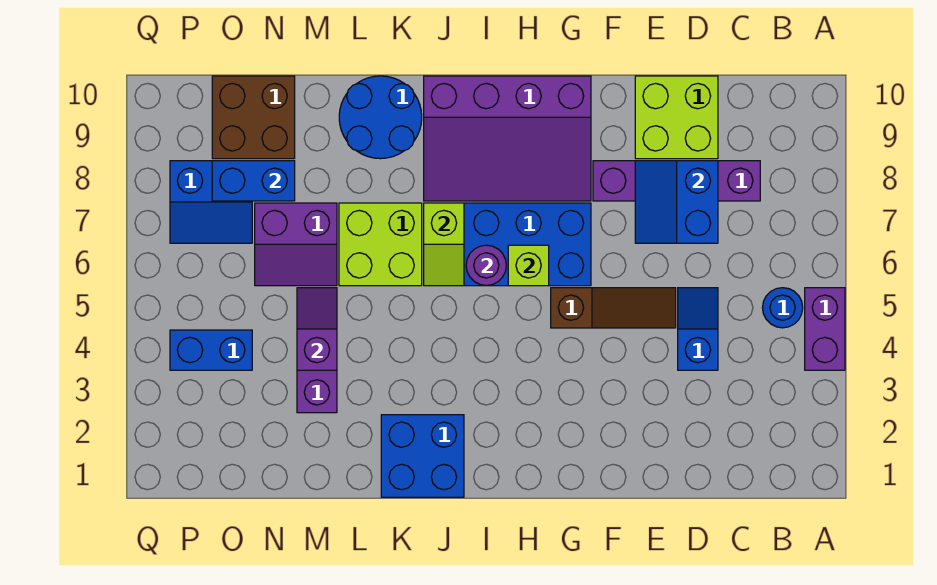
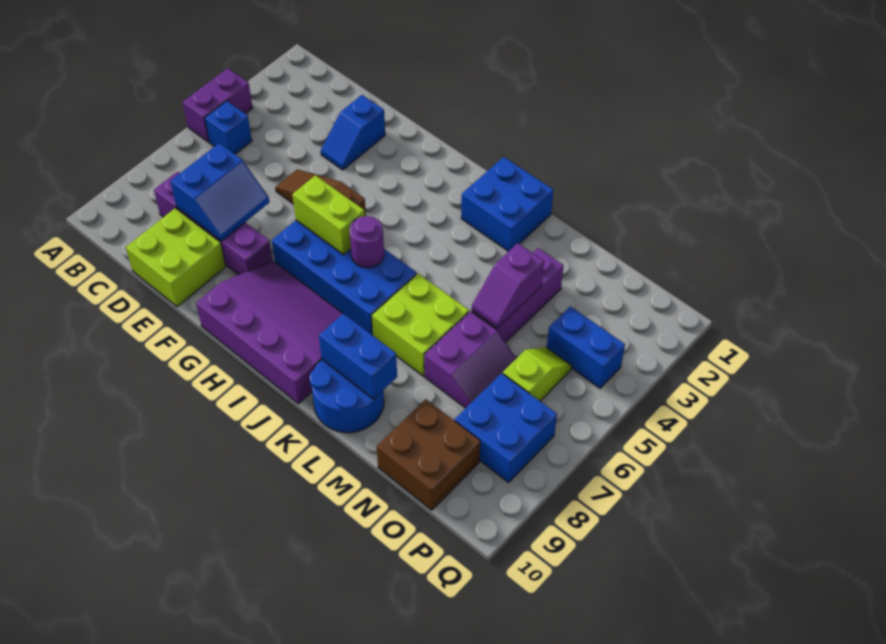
blue 1x1 round brick [762,288,803,328] -> blue 1x1 brick [205,101,252,154]
blue 1x2 slope [678,288,718,370] -> blue 1x2 slope moved to [321,95,385,170]
lime 1x1 brick [508,245,549,286] -> lime 1x2 brick [292,175,365,255]
lime 1x2 slope [424,203,464,286] -> lime 1x2 slope moved to [503,347,572,401]
purple 2x2 slope [255,203,337,286] -> purple 2x2 slope turned to [424,311,516,408]
blue 1x2 brick [212,161,295,201] -> blue 1x2 brick moved to [319,314,397,399]
blue 2x2 slope [170,161,252,243] -> blue 2x2 brick [455,373,557,482]

